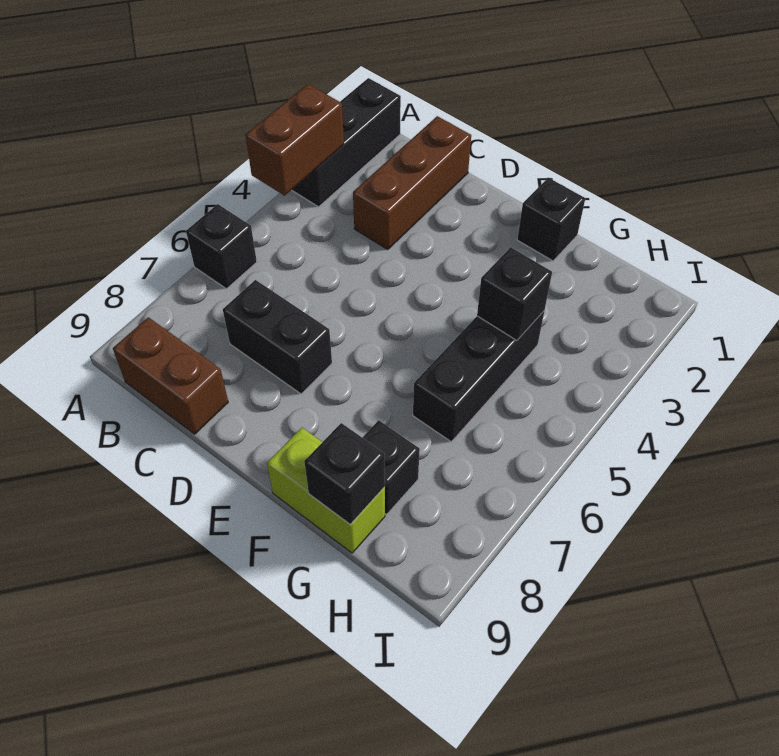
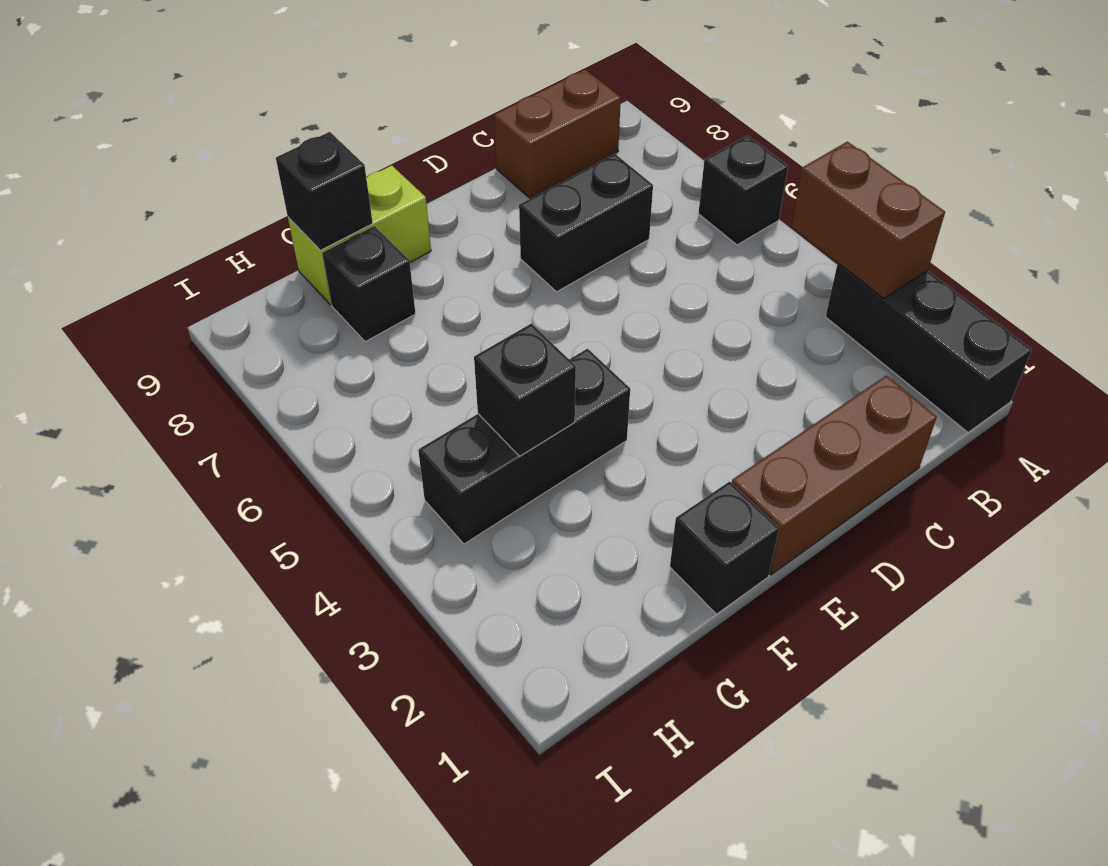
brown 1x3 brick [353,116,471,249] -> brown 1x3 brick turned to [732,375,937,575]
black 1x3 brick [413,310,545,442] -> black 1x3 brick turned to [418,349,630,544]

